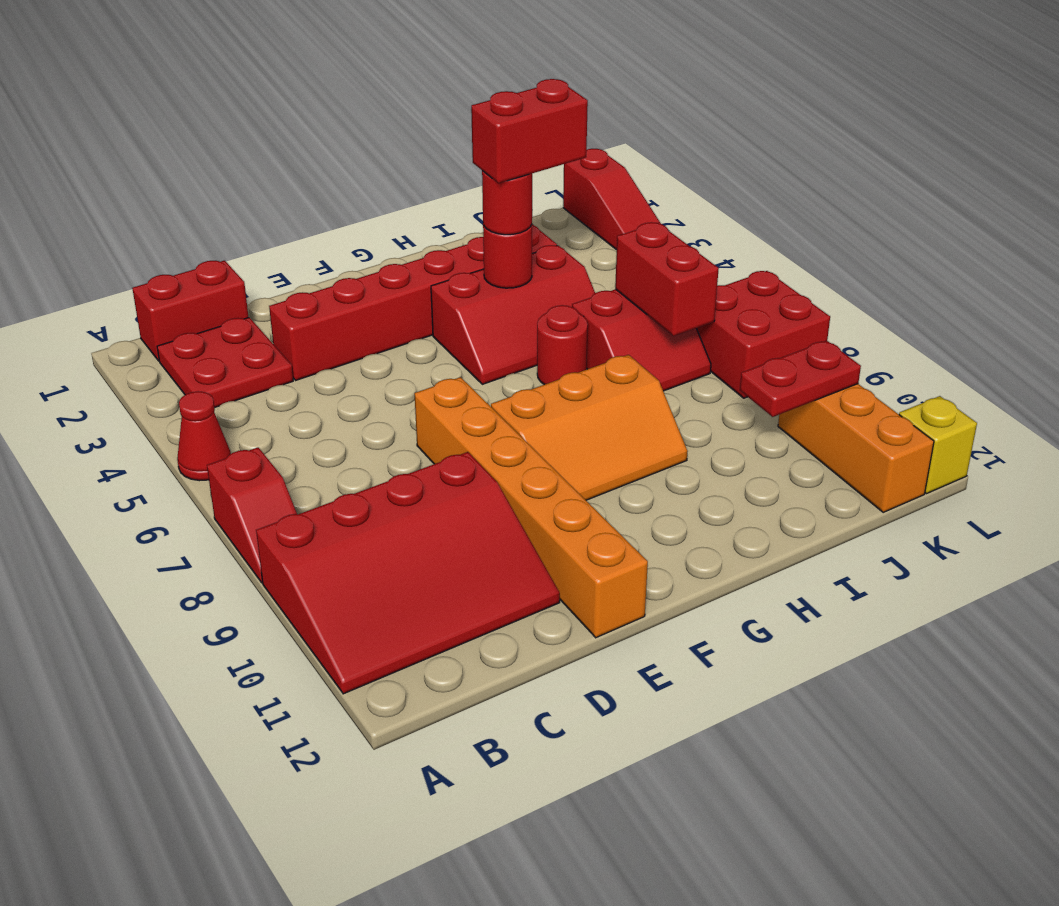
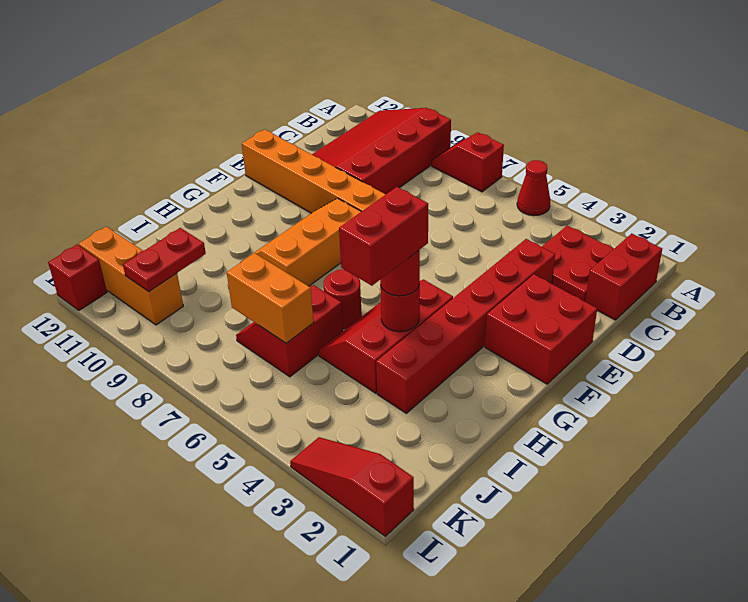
red 1x2 brick [615,222,719,336] -> orange 1x2 brick [227,253,314,343]
red 2x2 brick [696,271,830,398] -> red 2x2 brick moved to [485,274,597,384]
yellow 1x1 brick [899,396,977,493] -> red 1x1 brick [48,245,107,310]

